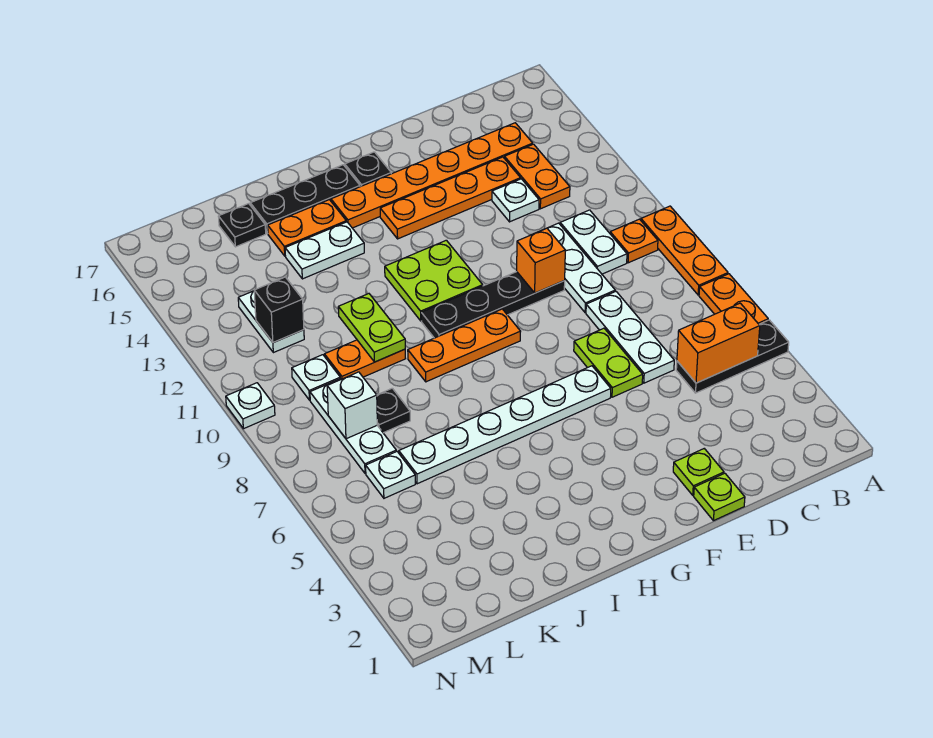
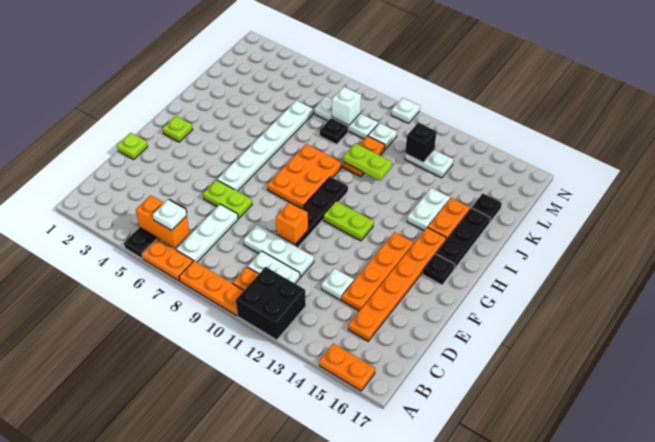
none -> black 2x2 brick [236,267,306,340]
orange 1x2 brick [677,303,760,383] -> orange 1x2 brick turned to [136,195,190,248]
orange 1x2 plate [504,144,570,209] -> orange 1x2 plate moved to [319,343,375,391]
white 1x3 plate [586,291,674,383] -> white 1x3 plate turned to [176,204,238,262]
lime 1x1 plate [673,449,724,495] -> lime 1x1 plate moved to [163,116,193,142]
orange 1x3 plate [408,309,521,382] -> orange 2x3 plate [267,144,342,208]
lime 2x2 plate [385,240,483,321] -> lime 1x2 plate [323,201,374,241]
white 1x1 plate [366,451,415,498] -> white 1x1 plate moved to [153,200,187,230]

